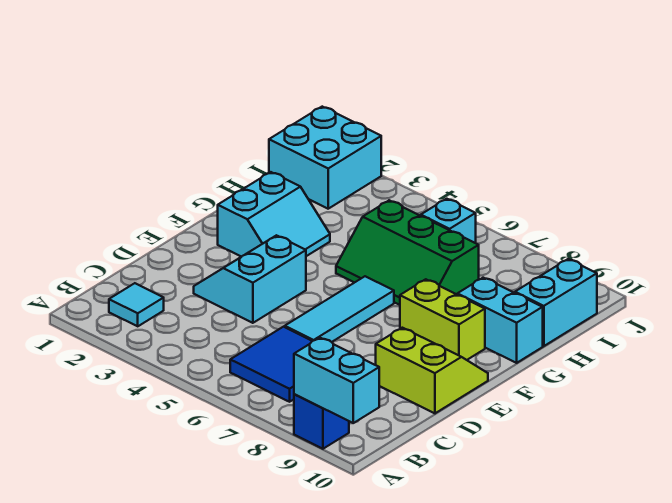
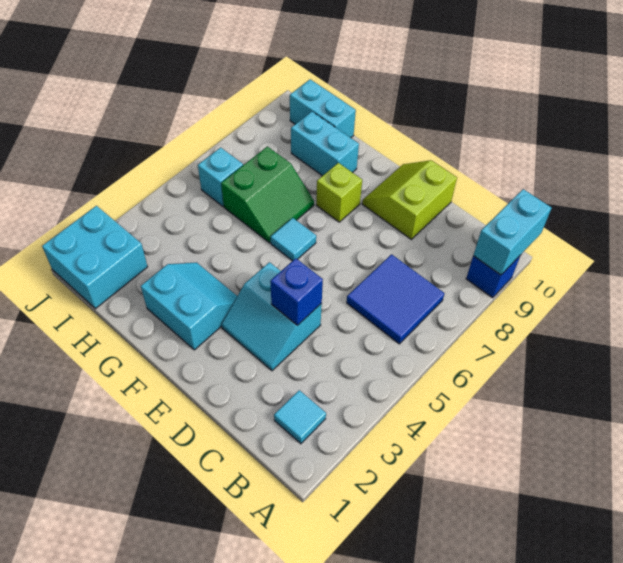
none -> blue 1x1 brick [270,258,323,325]
cyan 1x3 tile [285,276,394,342] -> cyan 1x1 tile [271,218,316,261]
lime 1x2 brick [400,279,485,360] -> lime 1x1 brick [316,163,362,222]
green 2x3 slope [336,200,479,305] -> green 2x2 slope [221,146,314,243]
cyan 1x2 brick [457,278,543,363] -> cyan 1x2 brick turned to [291,112,359,176]

